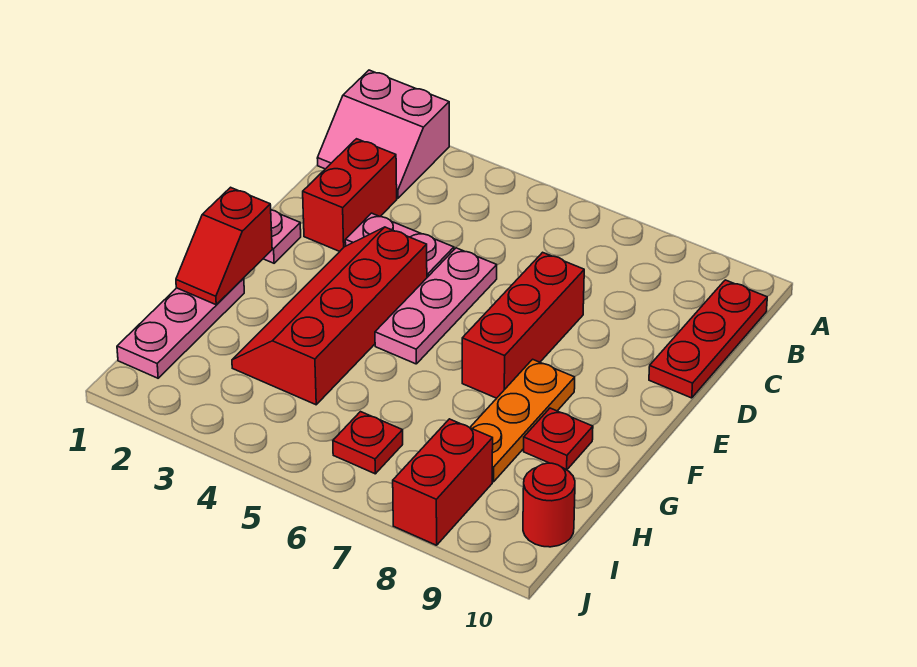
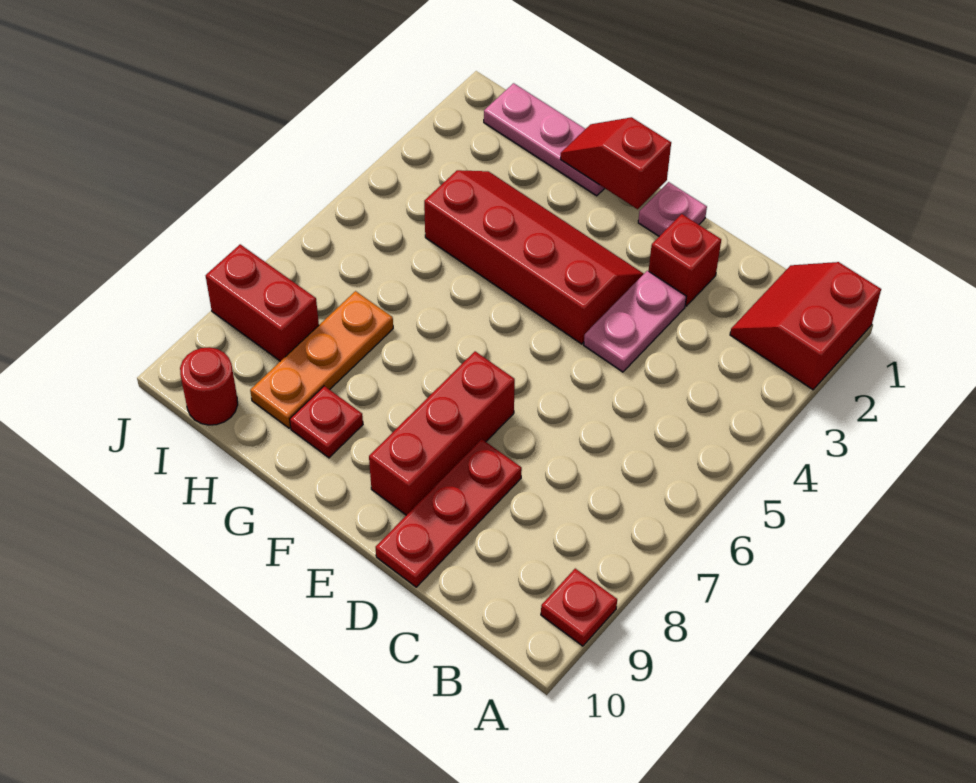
pink 2x2 slope [317,70,449,198] -> red 2x2 slope [730,262,881,390]
red 1x3 plate [649,280,767,398] -> red 1x3 plate turned to [376,439,522,587]
red 1x2 brick [303,139,397,251] -> red 1x1 brick [649,214,721,306]
pink 1x3 plate [375,248,497,364] -> none
red 1x3 brick [462,252,584,398] -> red 1x3 brick turned to [369,351,515,515]
orange 1x3 plate [470,359,575,482] -> orange 1x3 plate turned to [250,291,393,428]
red 1x1 plate [333,412,403,474] -> red 1x1 plate moved to [541,569,617,646]

